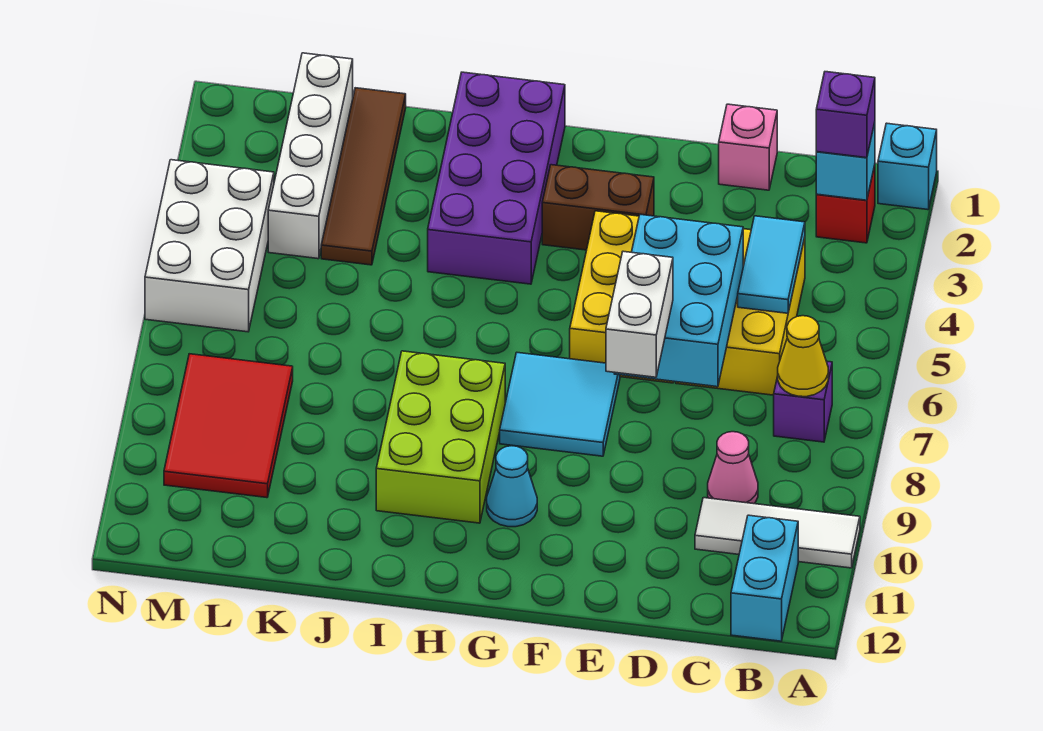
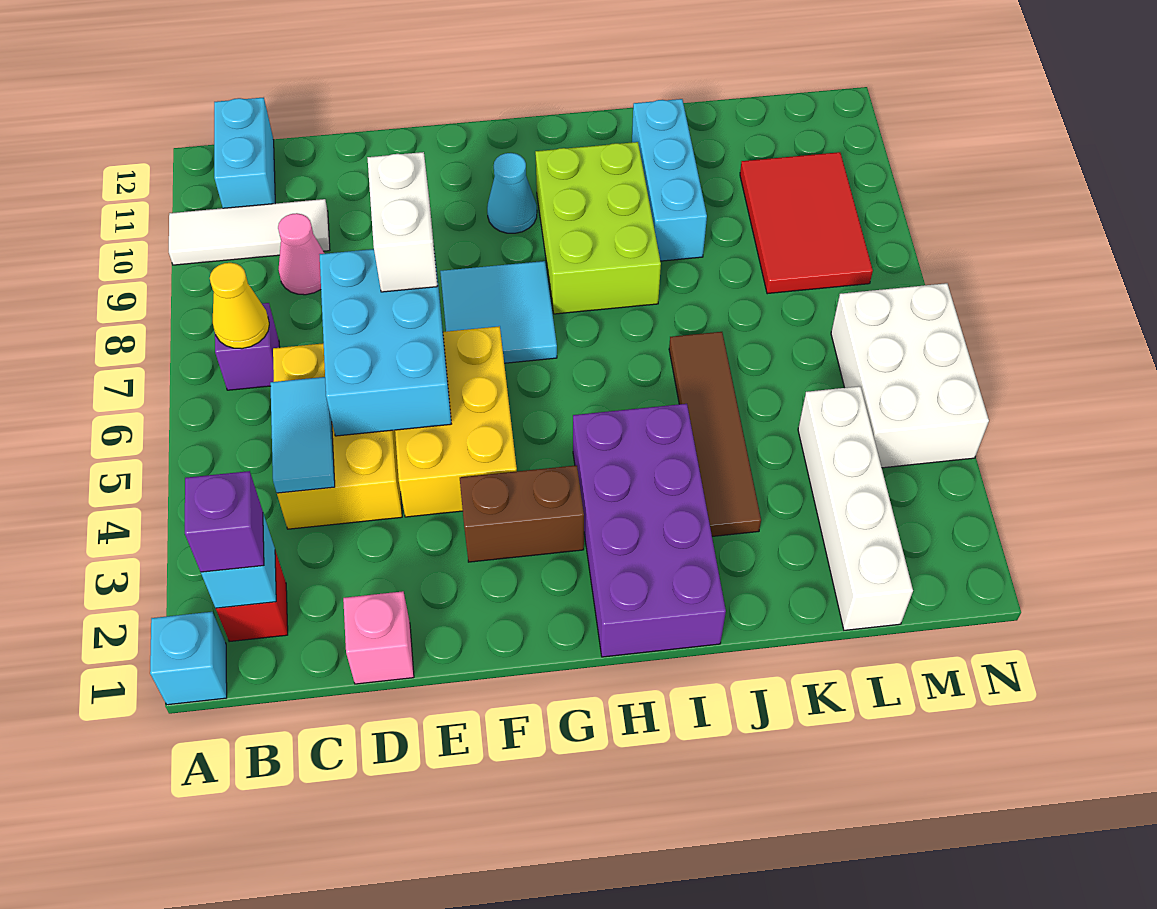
none -> cyan 1x3 brick [632,99,707,261]
brown 1x4 tile [321,88,406,265] -> brown 1x4 tile moved to [669,332,761,536]

